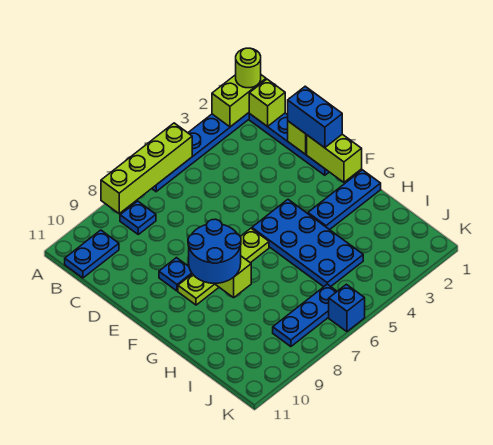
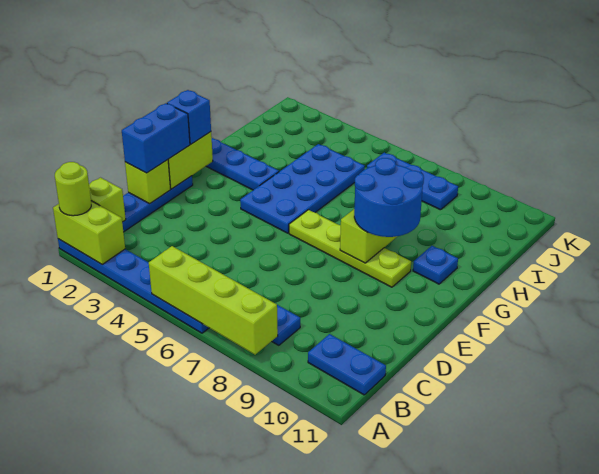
blue 1x1 plate [159,258,192,291] -> blue 1x1 plate moved to [413,246,458,284]
blue 1x1 brick [329,284,365,332] -> blue 1x1 brick moved to [167,90,211,144]

